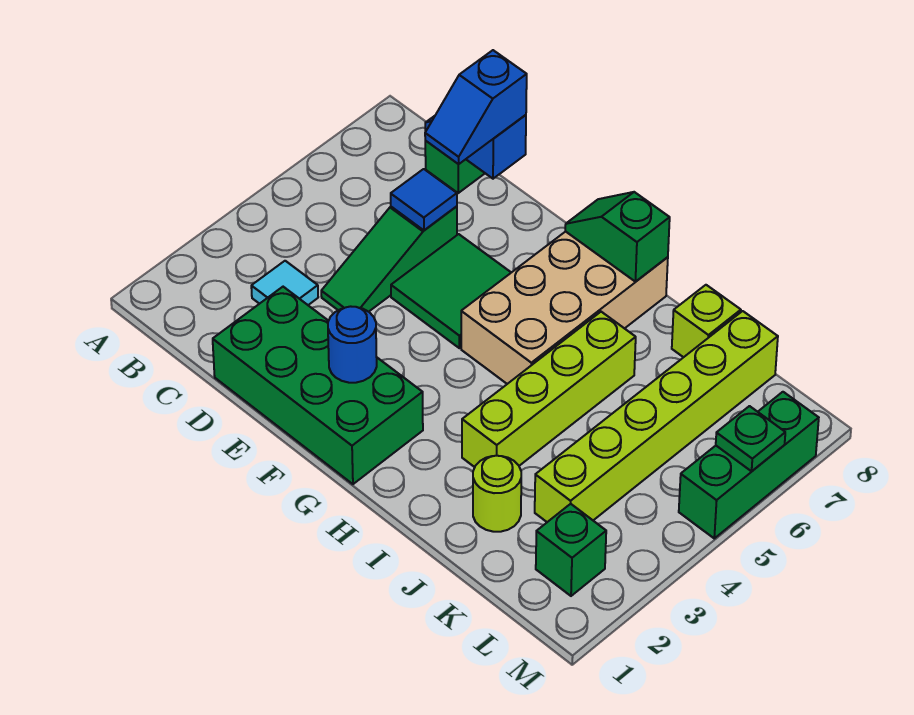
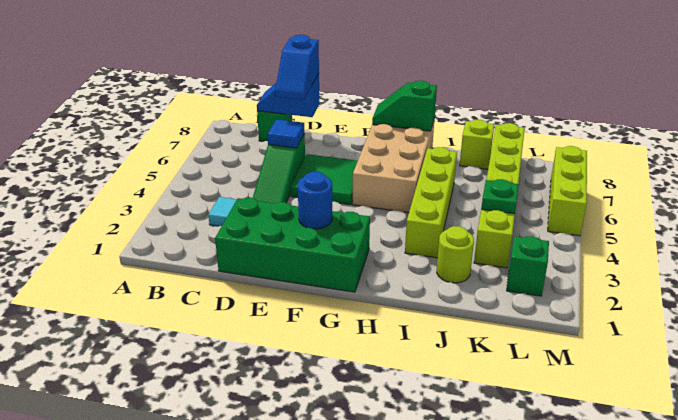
green 1x3 brick [679,392,819,538] -> lime 1x3 brick [548,146,587,236]
green 1x1 plate [716,406,785,471] -> green 1x1 plate moved to [481,179,519,214]

